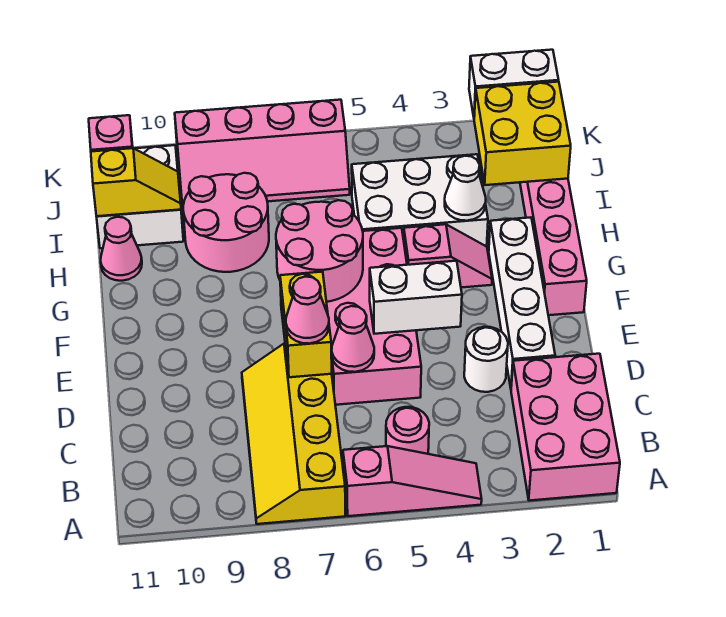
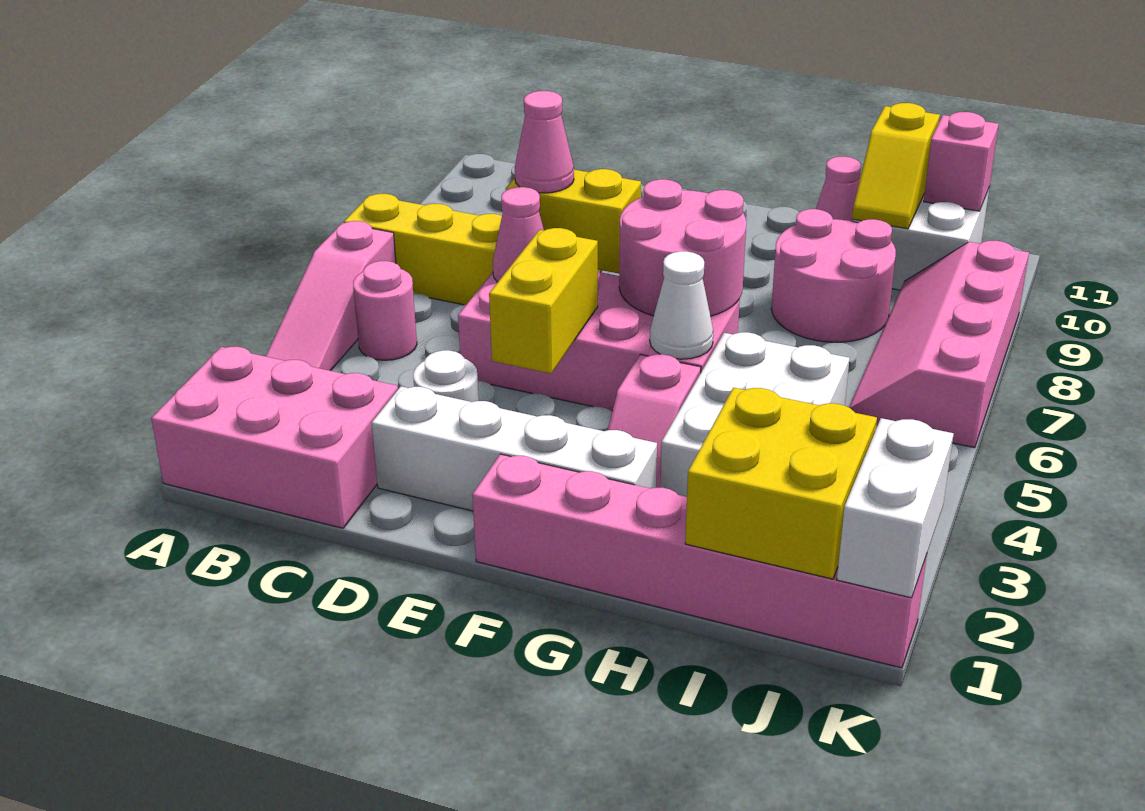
white 1x2 brick [370,261,462,334] -> yellow 1x2 brick [489,228,598,374]
white 1x1 cone [445,156,486,221] -> white 1x1 cone moved to [650,251,713,359]

